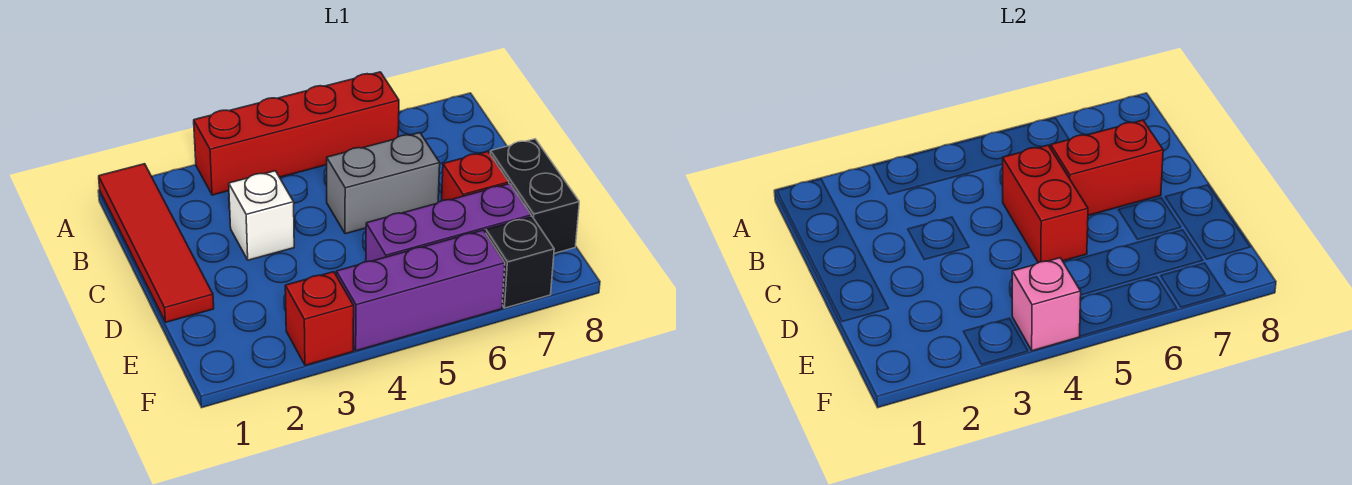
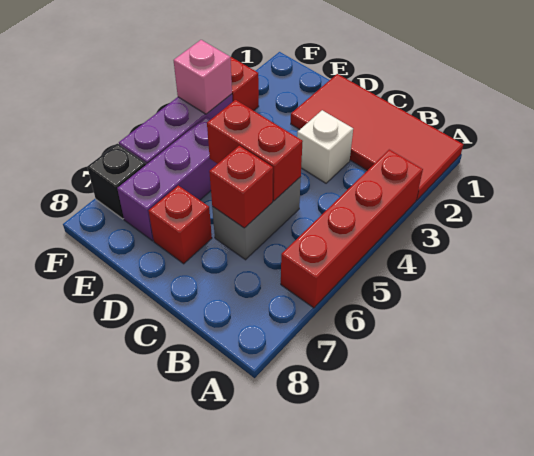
red 1x4 tile [99,164,214,322] -> red 2x4 tile [291,74,463,200]
red 1x2 brick [1051,120,1163,215] -> red 1x1 brick [209,146,273,228]
black 1x2 brick [490,139,579,253] -> none

